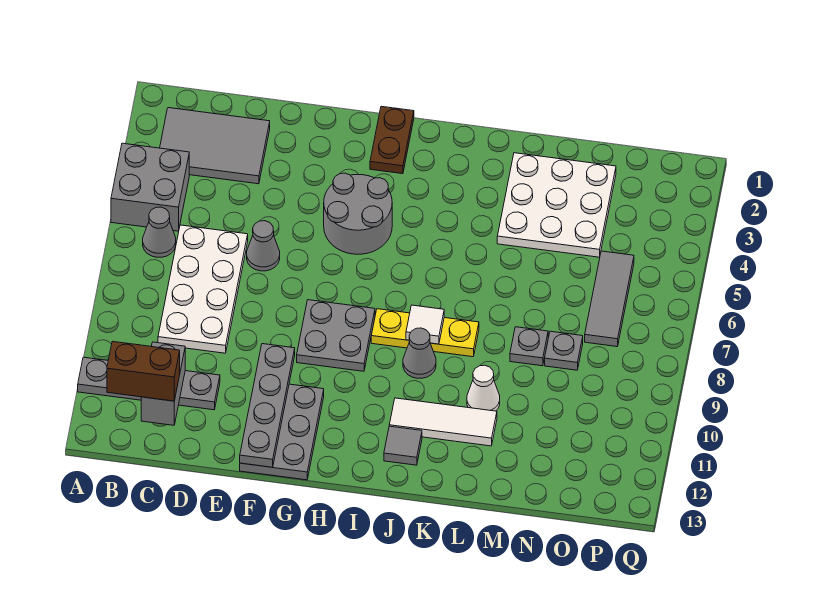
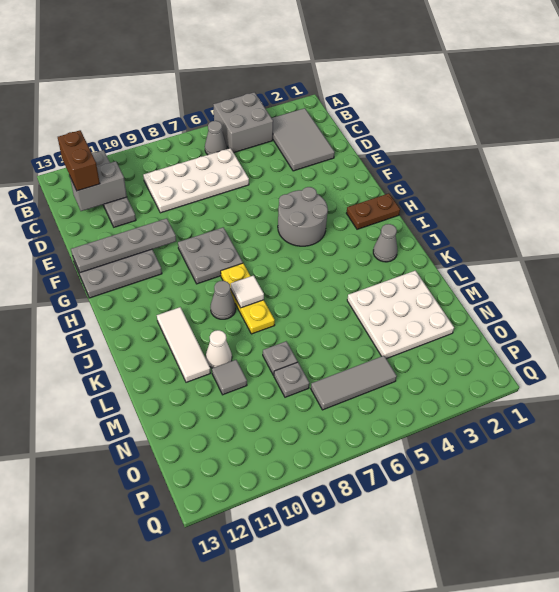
grey 1x1 cone [247,221,280,271] -> grey 1x1 cone moved to [373,224,398,262]
grey 1x1 tile [384,426,422,465] -> grey 1x1 tile moved to [212,360,247,395]

